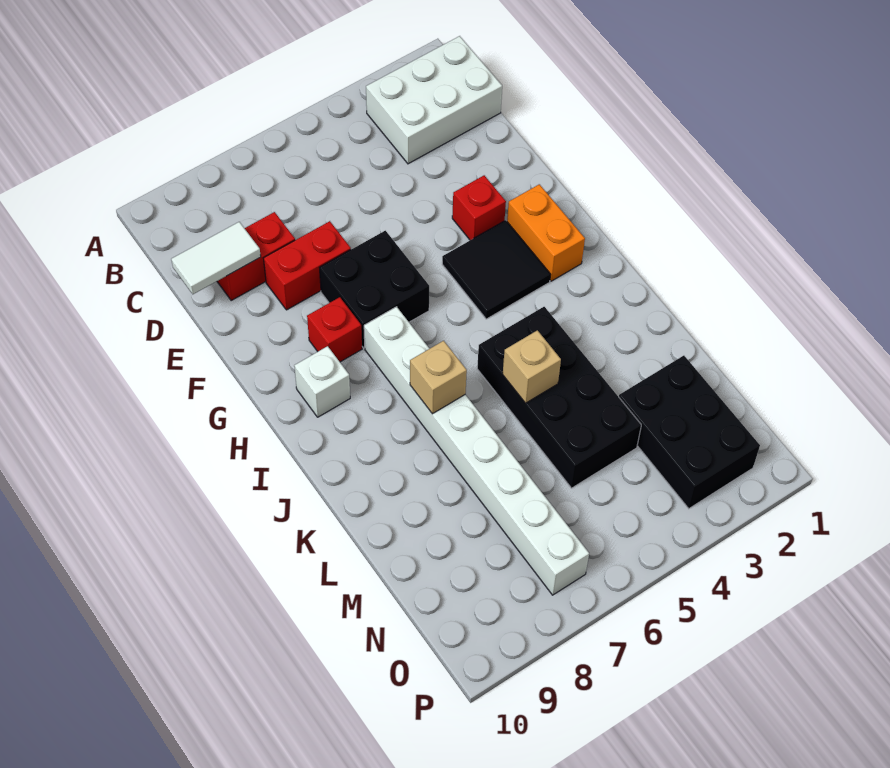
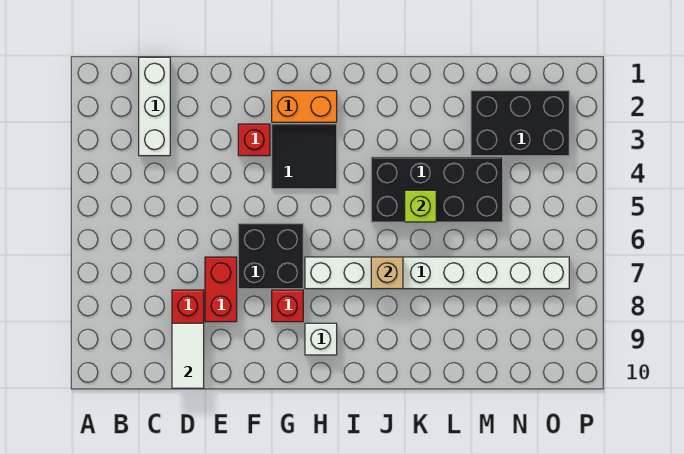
white 2x3 brick [366,36,502,164] -> white 1x3 brick [139,57,170,156]
tan 1x1 brick [503,330,561,403] -> lime 1x1 brick [405,190,436,222]

